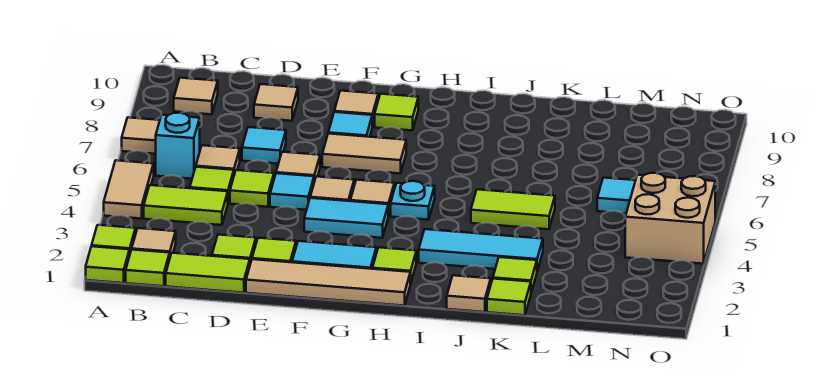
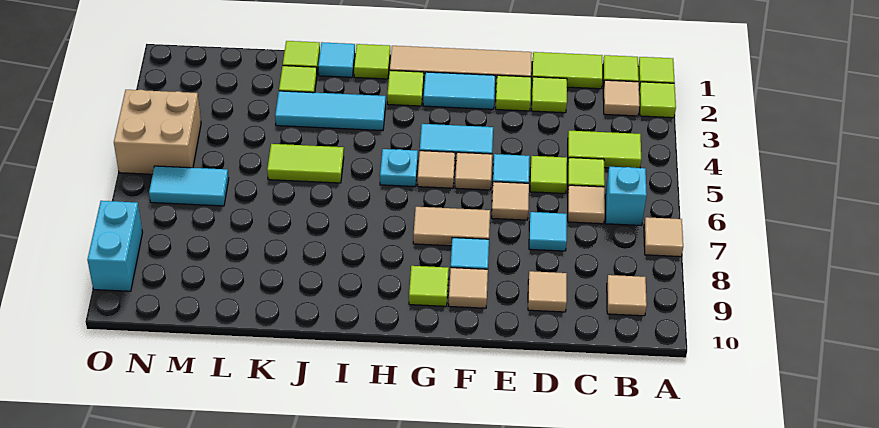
tan 1x2 tile [104,160,154,219] -> none
none -> lime 1x1 tile [354,44,390,79]
tan 1x1 tile [447,275,491,312] -> cyan 1x1 tile [318,42,355,77]
none -> cyan 1x2 brick [87,201,143,291]

